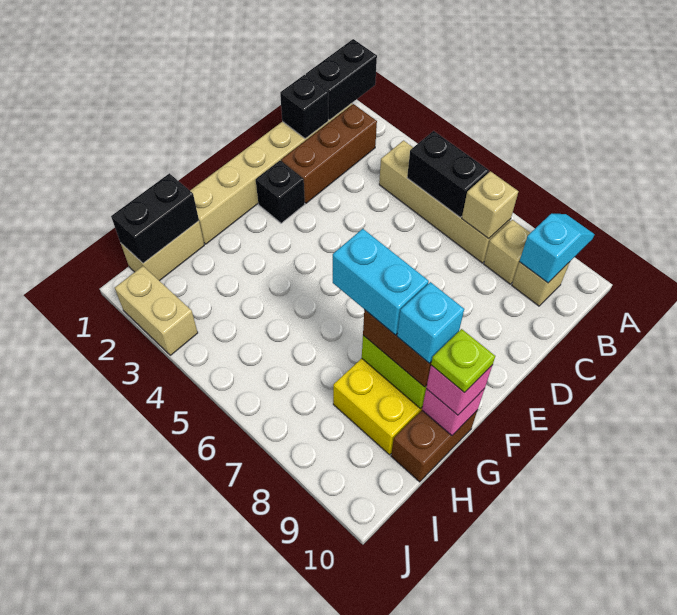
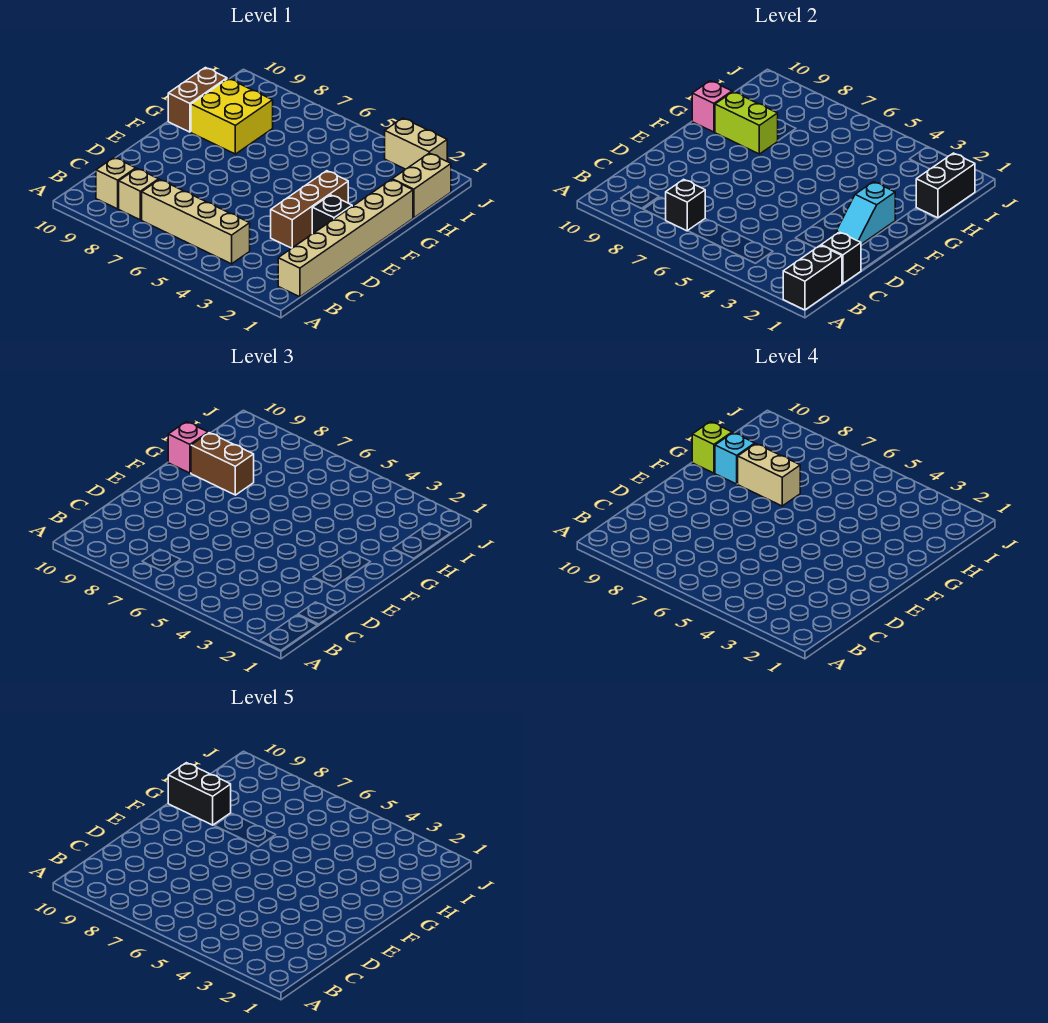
cyan 1x2 slope [519,214,594,283] -> cyan 1x2 slope moved to [836,182,895,244]
brown 1x3 brick [281,104,377,203] -> brown 1x3 brick moved to [271,171,348,248]
black 1x2 brick [407,131,489,217] -> black 1x2 brick moved to [168,763,231,825]
tan 1x1 brick [462,171,518,239] -> black 1x1 brick [666,179,705,231]
cyan 1x2 brick [333,229,429,335] -> tan 1x2 brick [738,444,800,506]
lime 1x1 plate [431,329,495,393] -> lime 1x1 brick [692,422,732,473]

